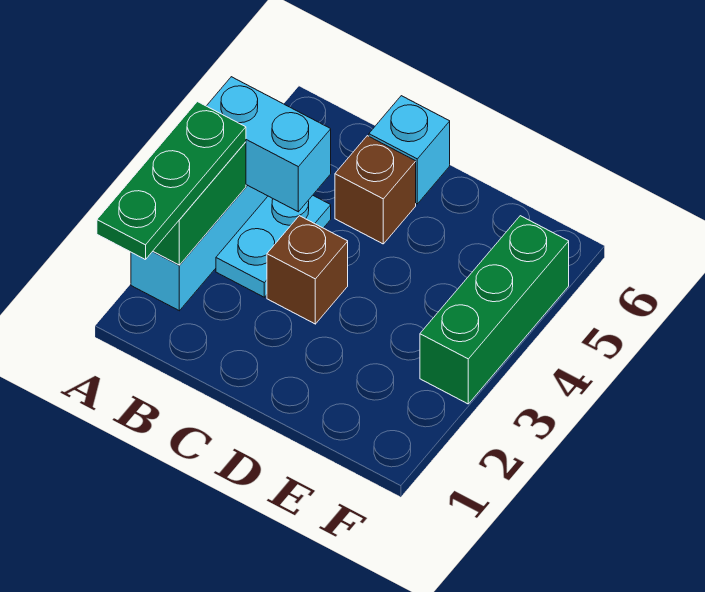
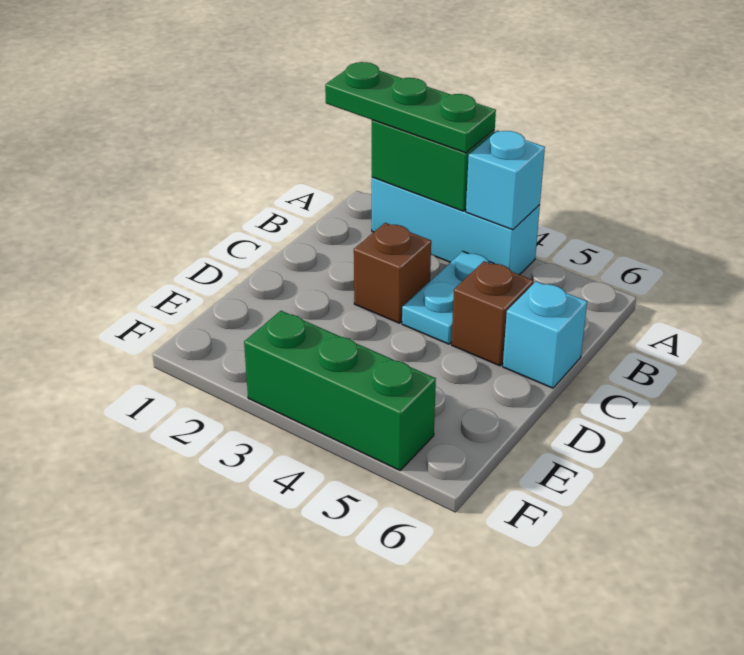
cyan 1x2 brick [207,77,331,212] -> cyan 1x1 brick [466,131,545,230]
cyan 1x2 plate [216,195,331,297] -> cyan 1x2 plate turned to [402,251,494,344]

